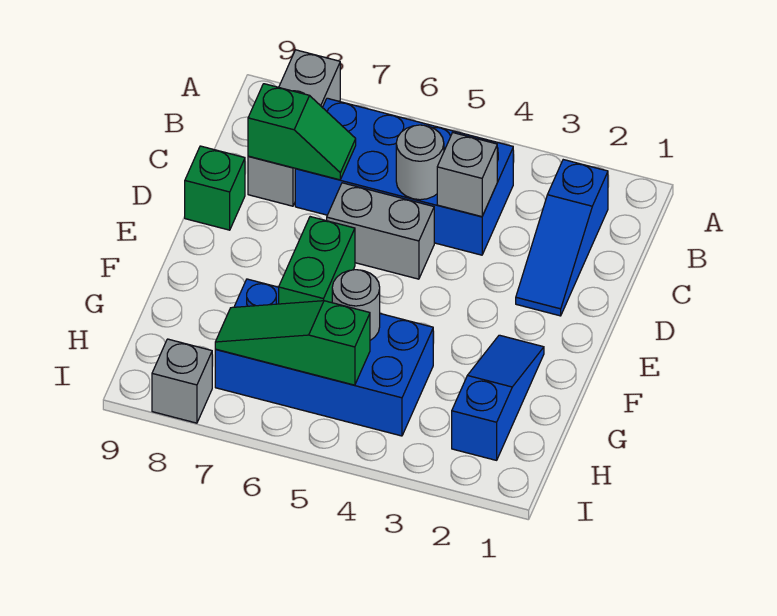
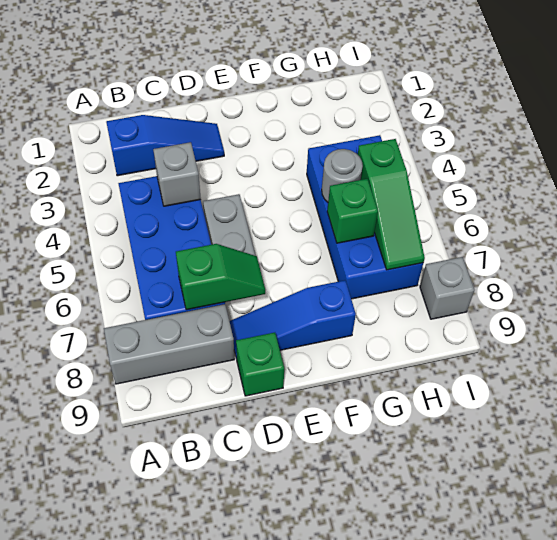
grey 1x1 round brick [396,125,444,200] -> none
green 1x2 slope [248,84,356,180] -> green 1x2 slope turned to [176,244,265,310]
blue 1x3 slope [452,335,544,460] -> blue 1x3 slope moved to [229,280,356,359]
green 1x2 brick [279,217,355,304] -> green 1x1 brick [327,179,378,243]

